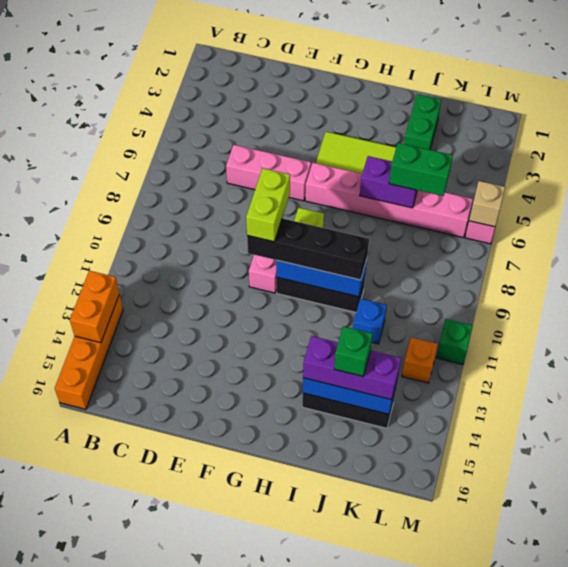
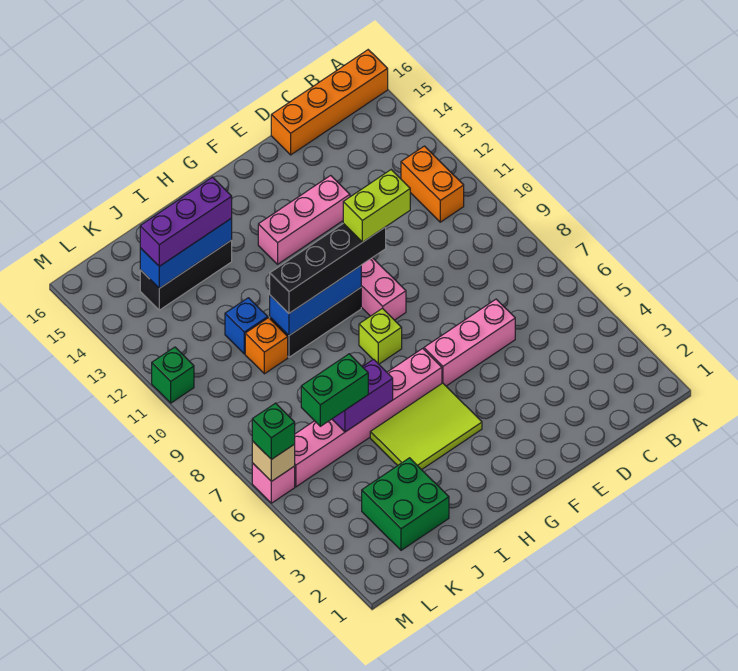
orange 1x4 brick [55,294,123,409] -> orange 1x4 brick turned to [271,50,388,155]
orange 1x2 brick [70,271,119,343] -> orange 1x2 brick moved to [401,146,464,222]
none -> pink 1x3 brick [258,175,350,264]
lime 1x2 brick [246,168,290,242] -> lime 1x2 brick turned to [343,170,410,242]
green 1x2 brick [404,94,441,150] -> green 2x2 brick [362,458,449,550]
green 1x1 brick [334,326,373,377] -> green 1x1 brick moved to [252,403,295,460]
orange 1x1 brick [402,338,438,383] -> orange 1x1 brick moved to [245,318,288,374]

